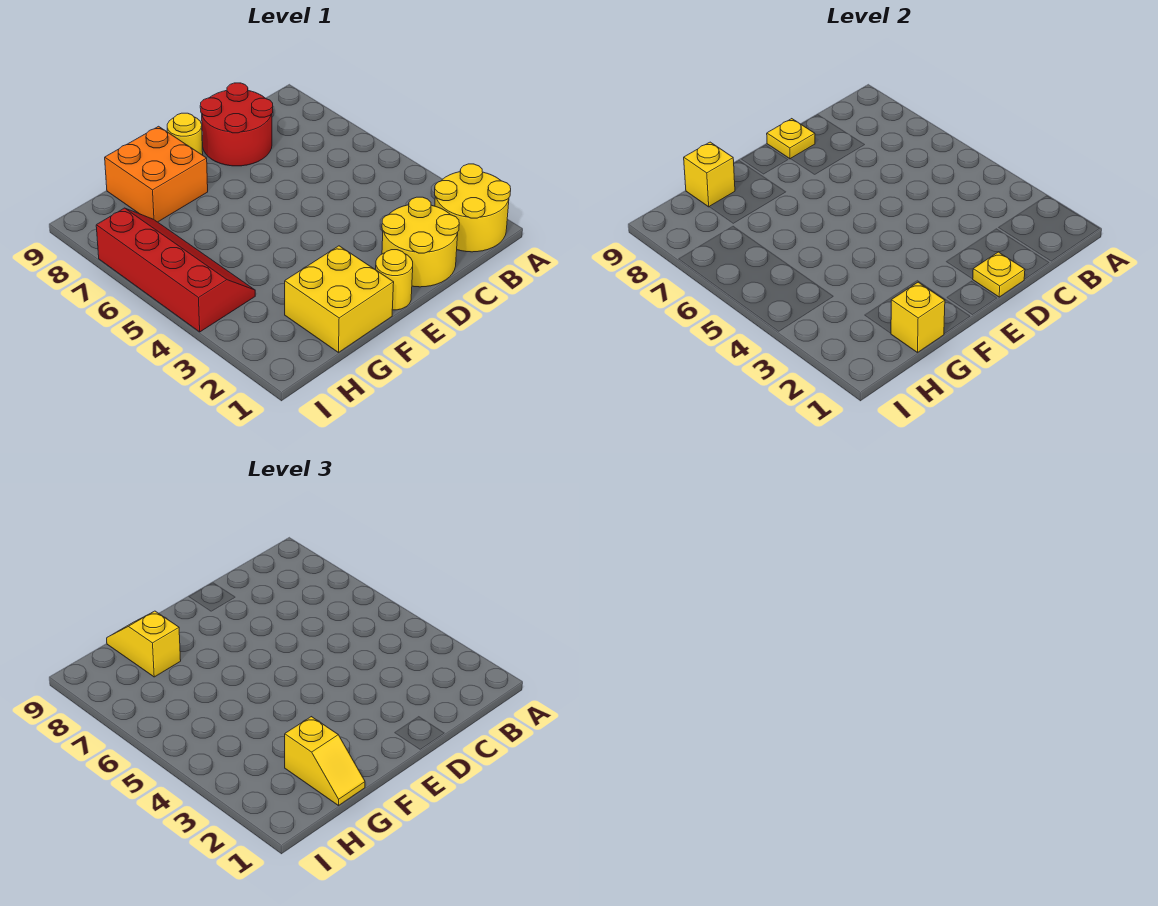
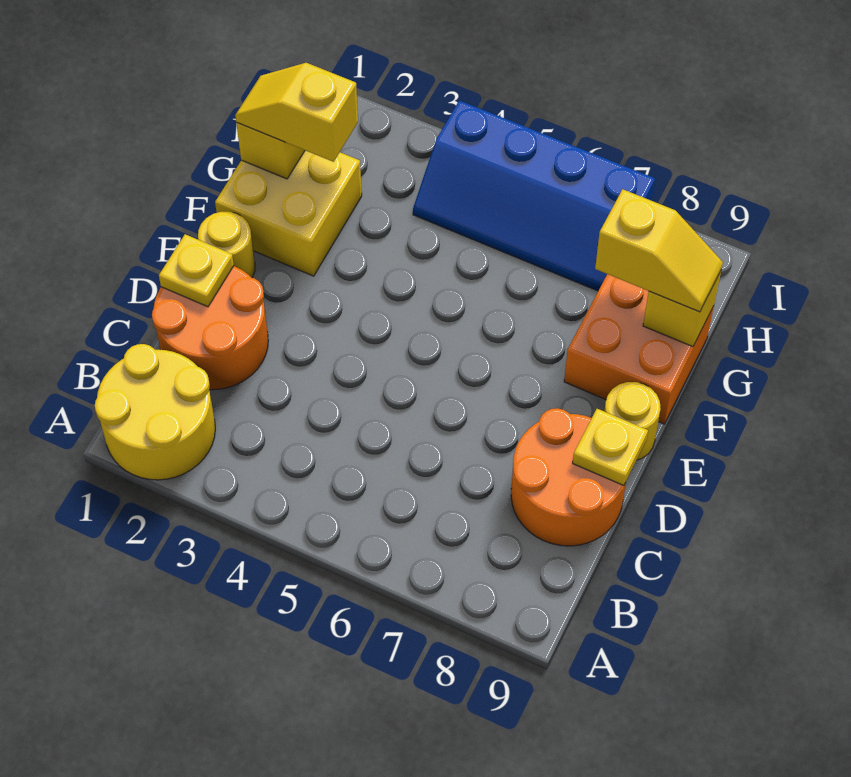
yellow 2x2 round brick [382,197,459,287] -> orange 2x2 round brick [152,266,268,390]
red 2x2 round brick [200,83,273,166] -> orange 2x2 round brick [511,408,626,546]
red 2x4 slope [96,208,255,332] -> blue 2x4 slope [413,100,655,291]

